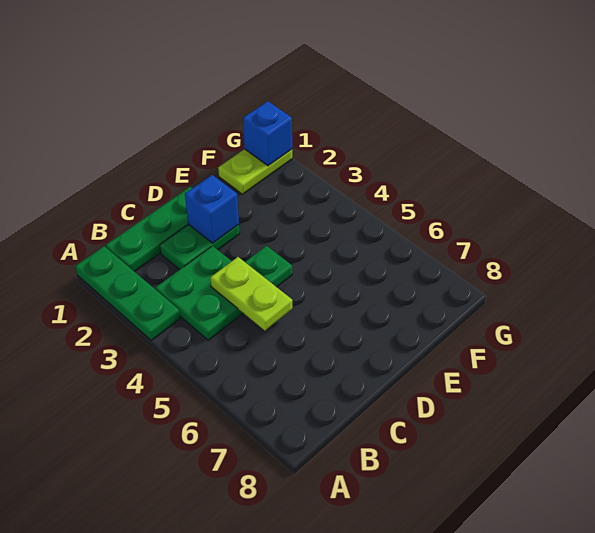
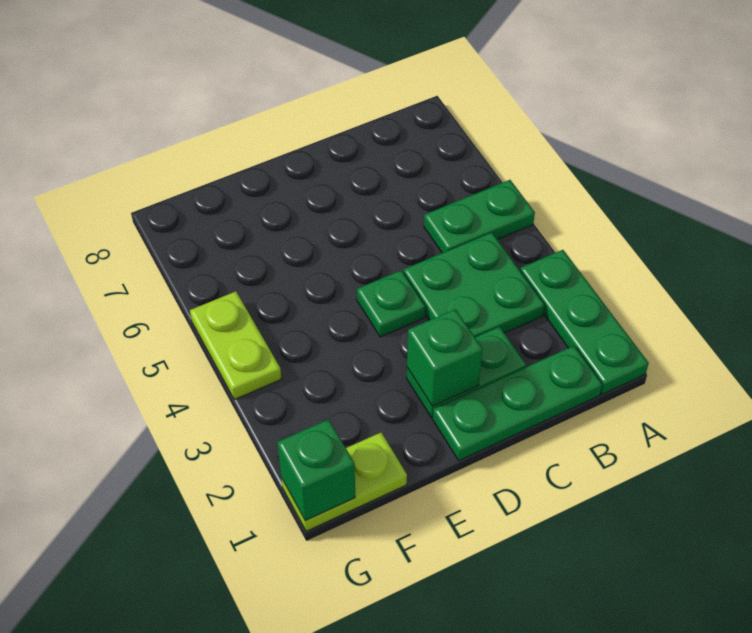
none -> green 1x2 plate [424,180,535,253]
lime 1x2 plate [210,257,292,331] -> lime 1x2 plate moved to [190,291,281,400]
blue 1x1 brick [185,175,239,243] -> green 1x1 brick [407,309,482,406]
blue 1x1 brick [243,101,292,166] -> green 1x1 brick [277,419,355,521]

